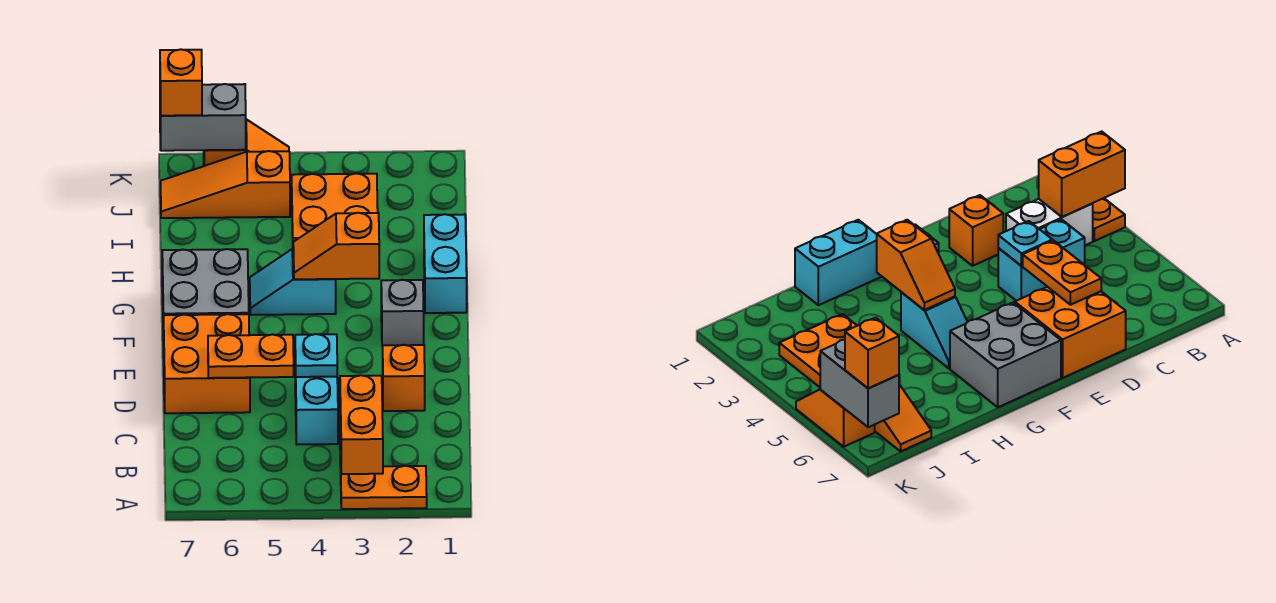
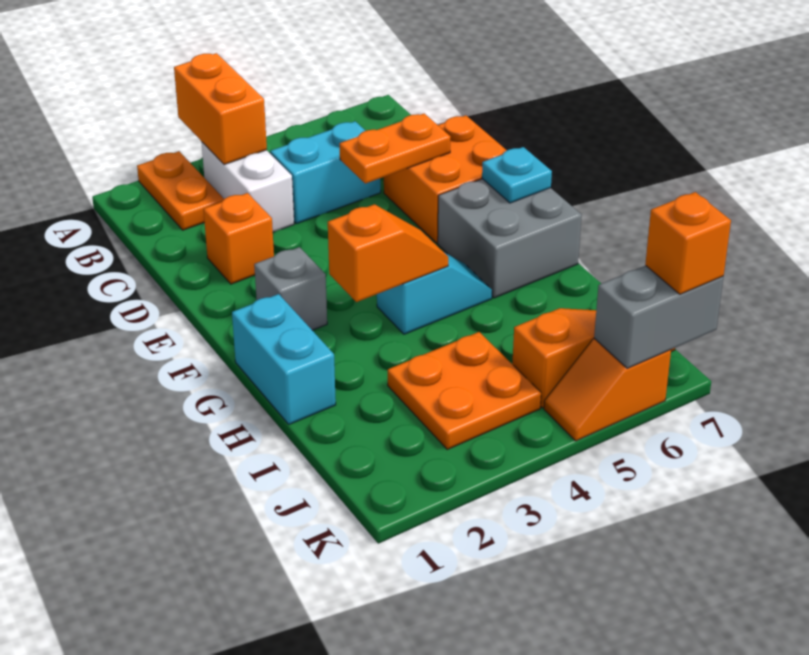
orange 1x2 plate [341,466,427,509] -> orange 1x2 plate turned to [137,151,224,230]
cyan 1x2 brick [295,362,338,444] -> cyan 1x2 brick turned to [270,121,381,224]
cyan 1x1 plate [295,334,337,377] -> cyan 1x1 plate moved to [482,147,552,203]

